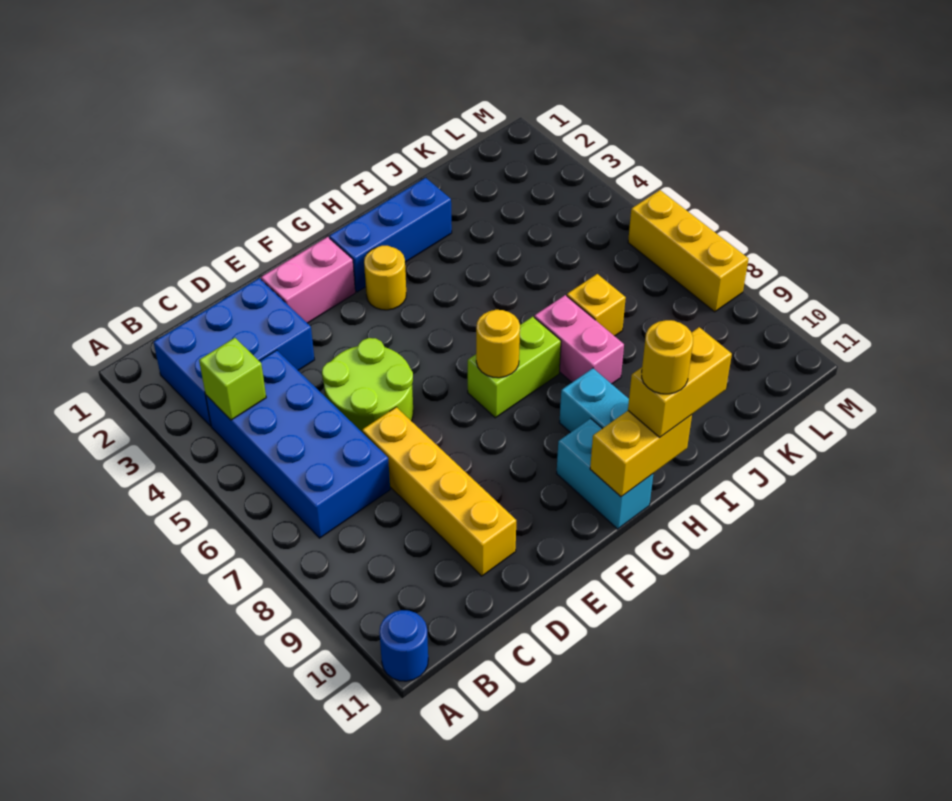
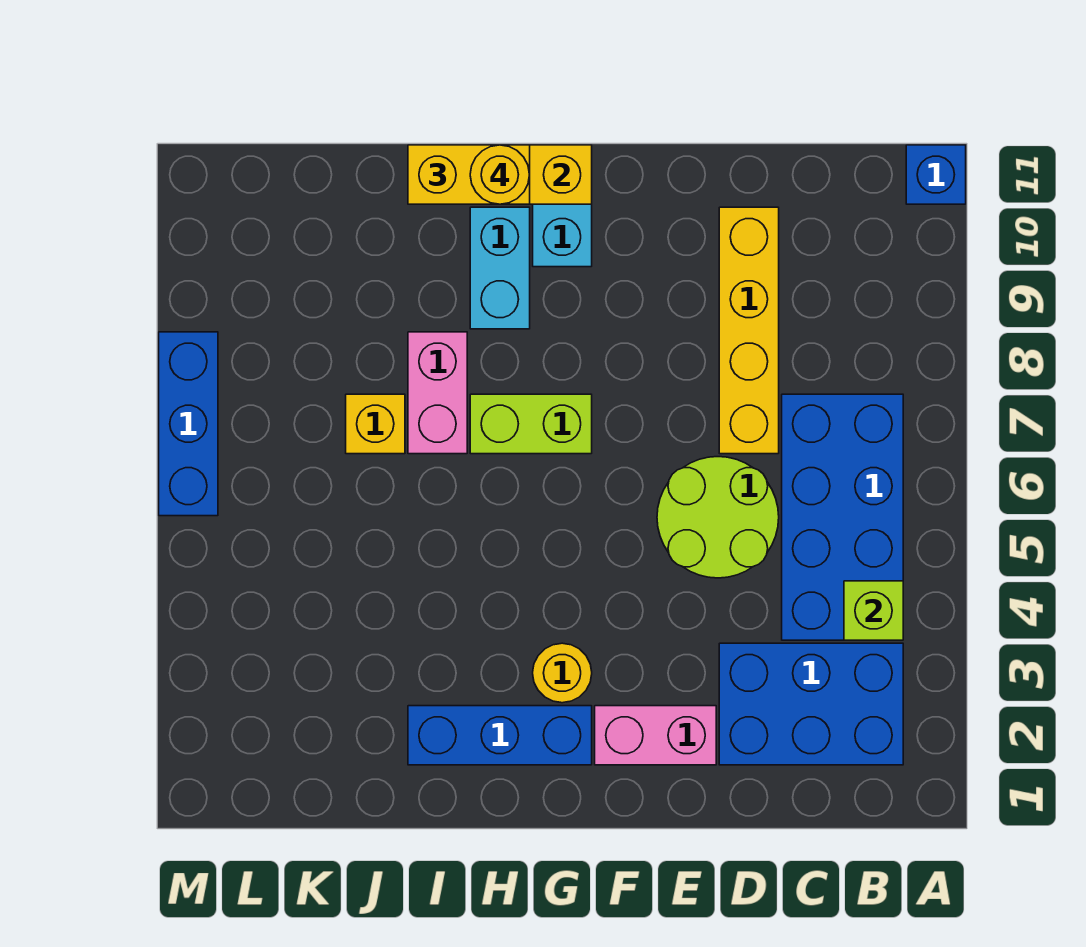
blue 1x1 round brick [379,610,428,681] -> blue 1x1 brick [906,145,966,204]
yellow 1x1 round brick [476,310,520,378] -> none
yellow 1x3 brick [628,190,748,312] -> blue 1x3 brick [159,332,218,516]

